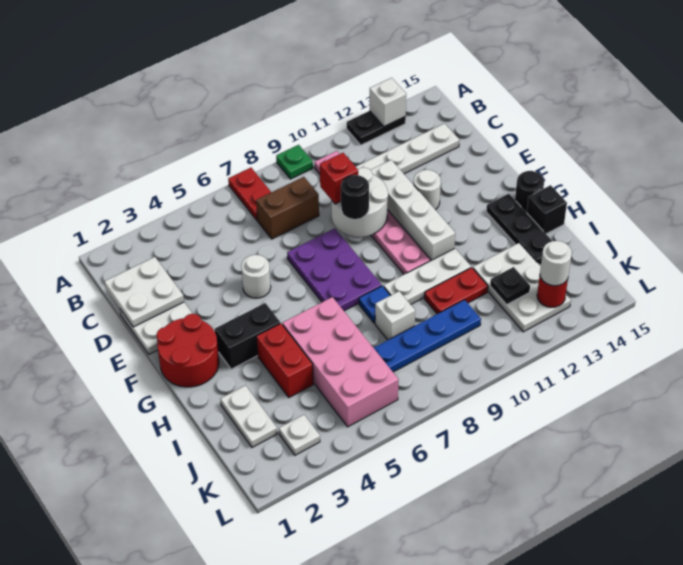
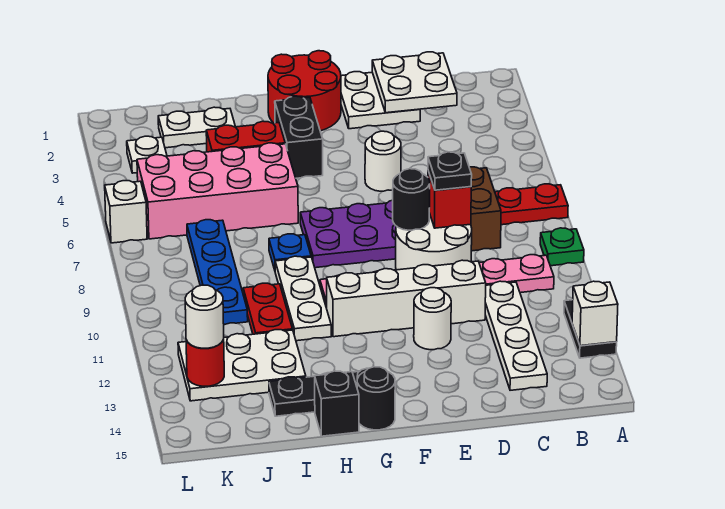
white 1x1 brick [375,291,415,340] -> white 1x1 brick moved to [105,180,147,243]
black 1x1 plate [490,267,530,305] -> black 1x1 plate moved to [428,152,472,190]

